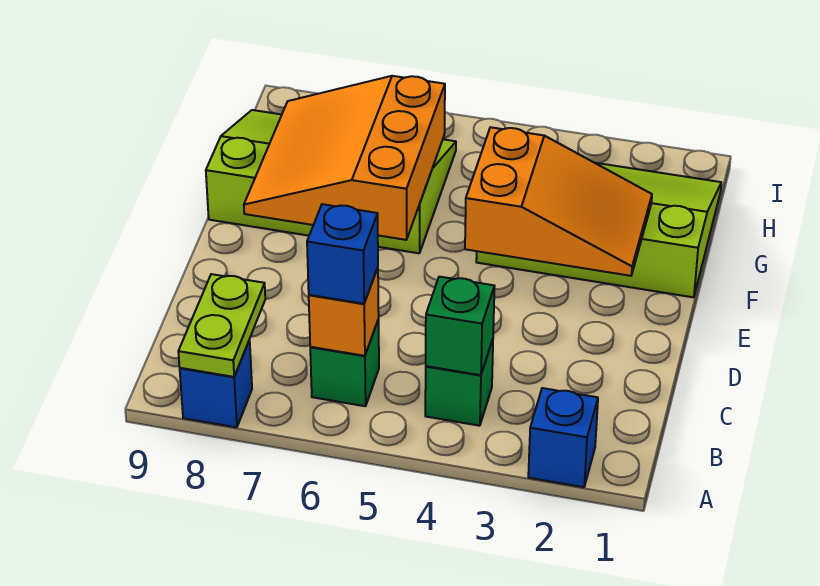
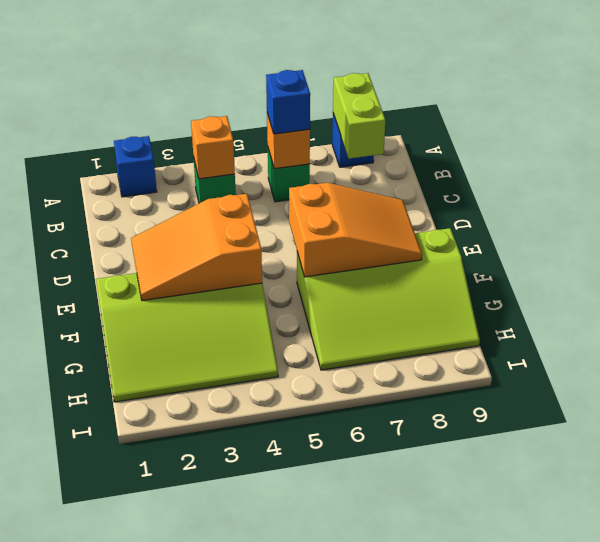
lime 1x2 plate [178,274,265,377] -> lime 1x2 brick [333,73,385,159]
green 1x1 brick [426,277,495,375] -> orange 1x1 brick [191,116,235,179]
orange 3x3 slope [244,76,445,240] -> orange 2x3 slope [289,183,422,277]

